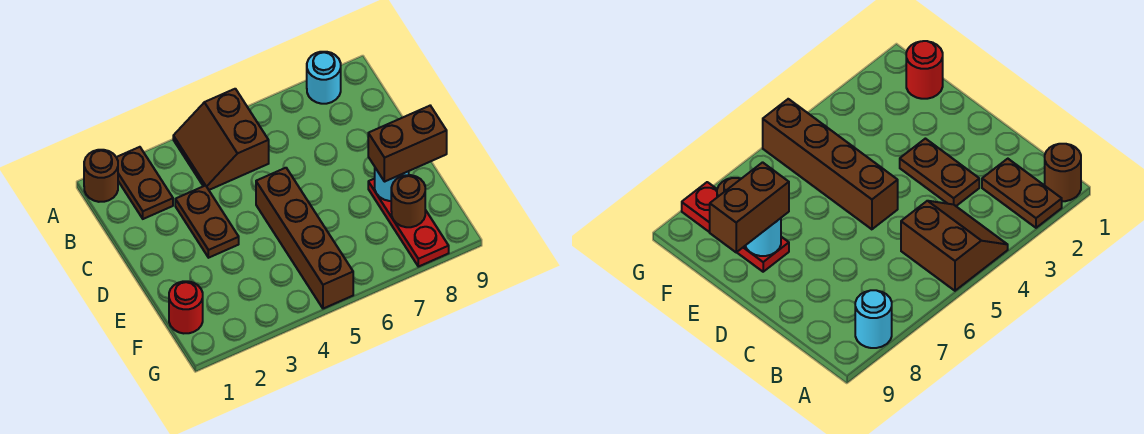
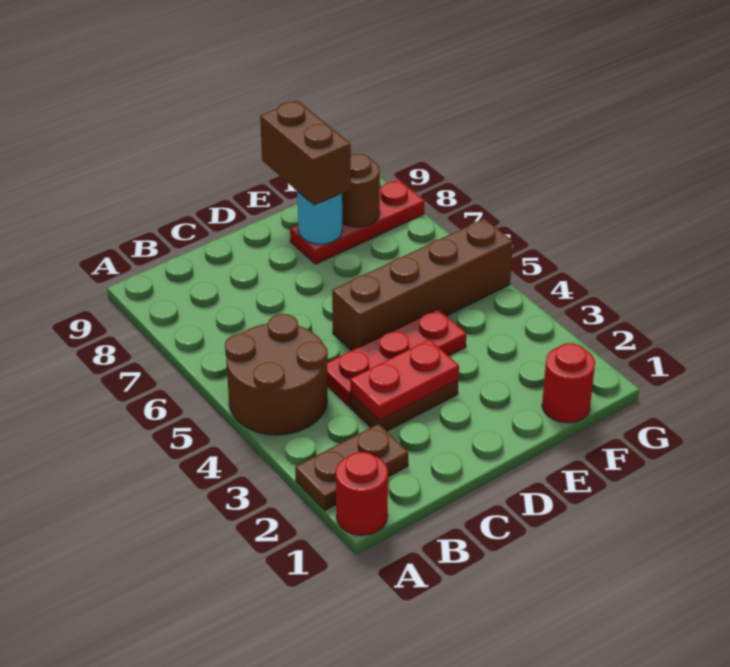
brown 1x1 round brick [84,150,118,202] -> red 1x1 round brick [336,452,388,535]
brown 2x2 slope [173,89,269,190] -> brown 2x2 round brick [225,314,328,435]
cyan 1x1 round brick [307,52,341,104] -> none
none -> red 1x2 plate [350,339,459,421]
none -> red 1x3 plate [327,309,466,406]

